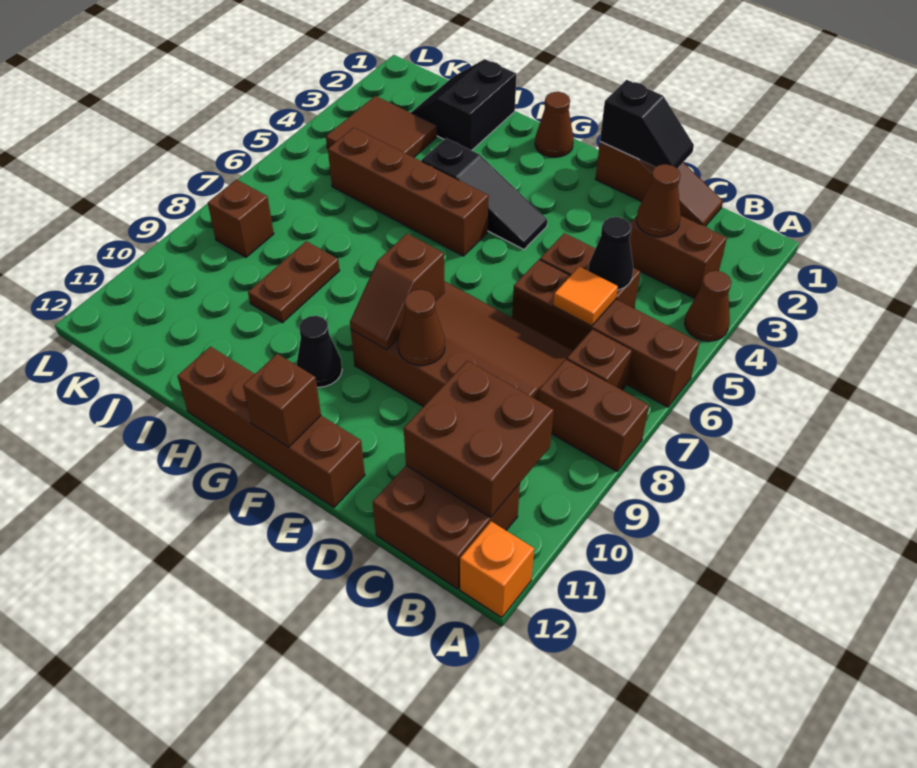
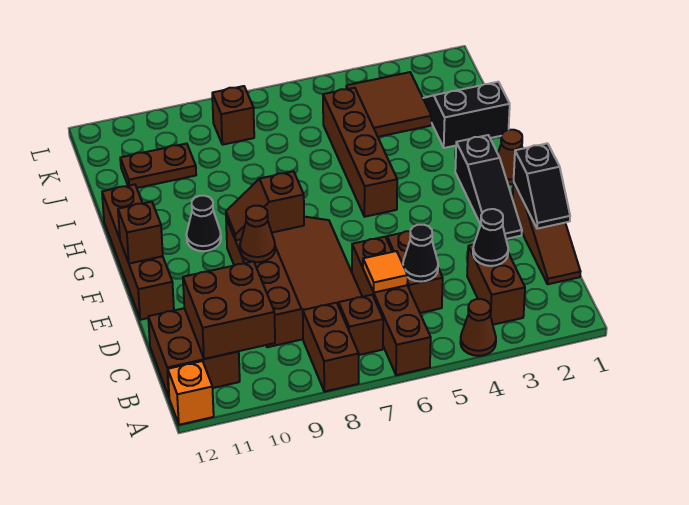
brown 1x1 cone [636,164,681,237] -> black 1x1 cone [473,209,508,266]
black 1x3 slope [421,138,547,249] -> black 1x3 slope moved to [455,135,522,239]
brown 1x2 plate [248,241,340,323] -> brown 1x2 plate moved to [120,144,196,188]

